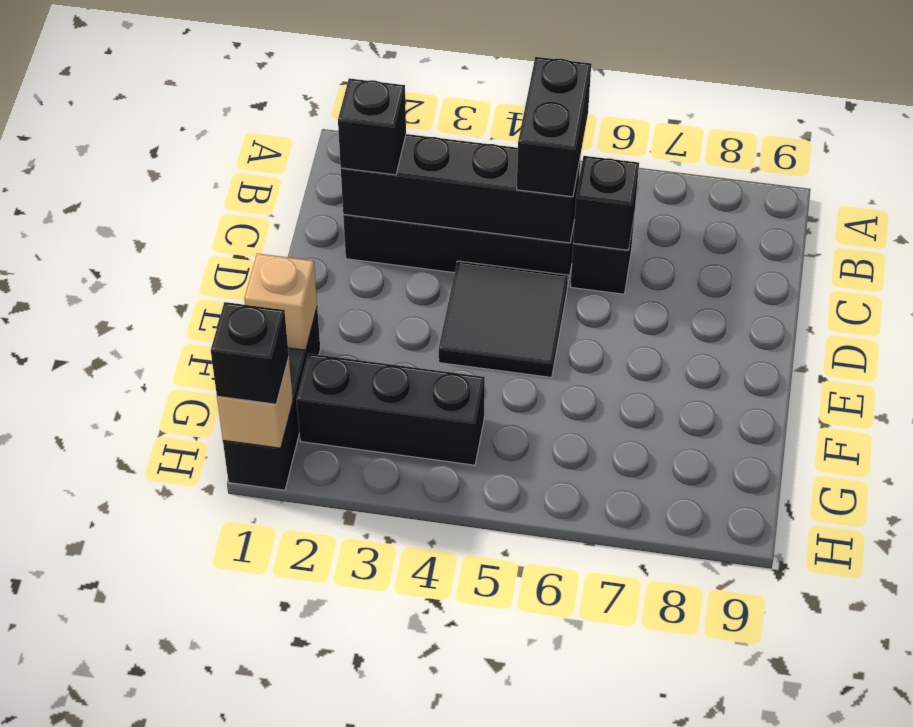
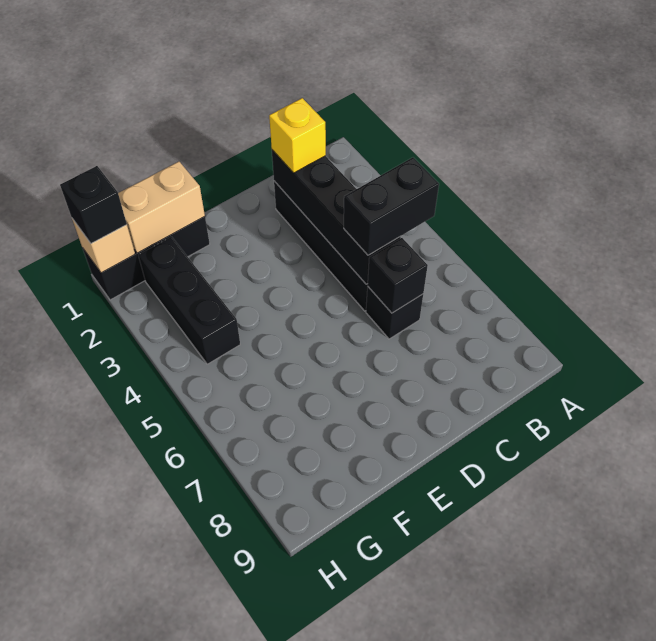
black 1x1 brick [338,78,406,175] -> yellow 1x1 brick [269,98,326,173]
black 2x2 tile [439,261,568,377] -> none
tan 1x1 brick [244,254,317,350] -> tan 1x2 brick [118,162,205,253]

